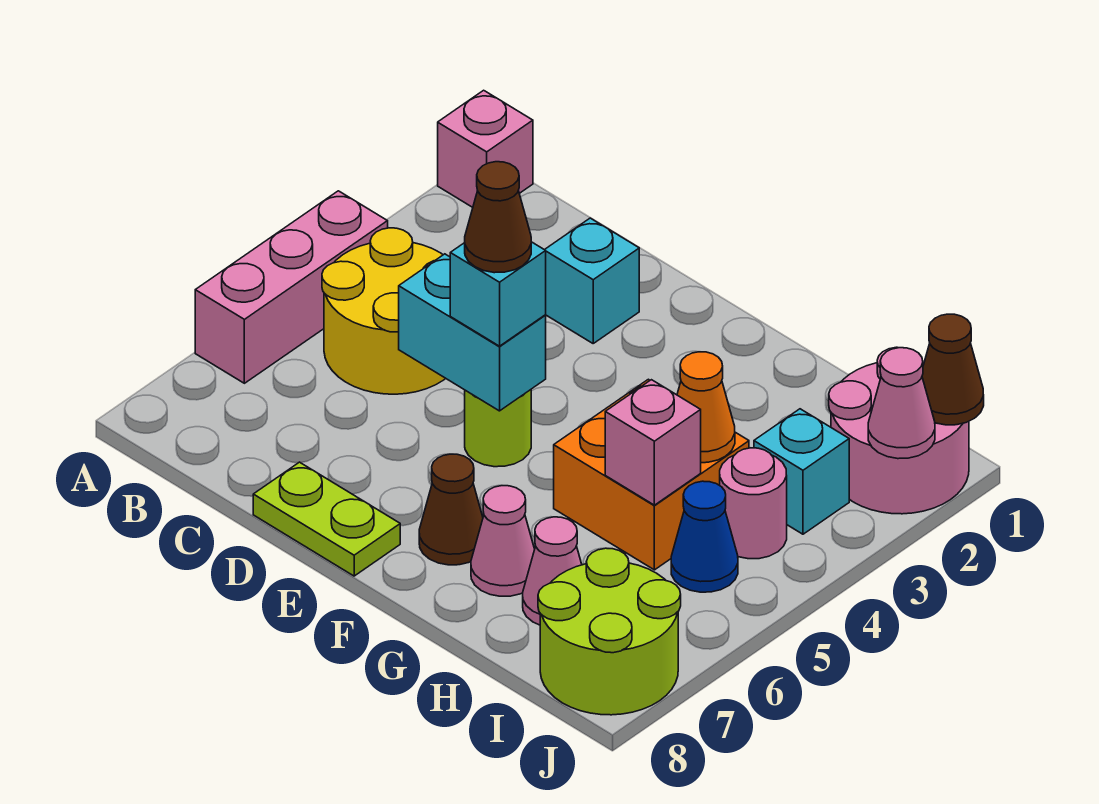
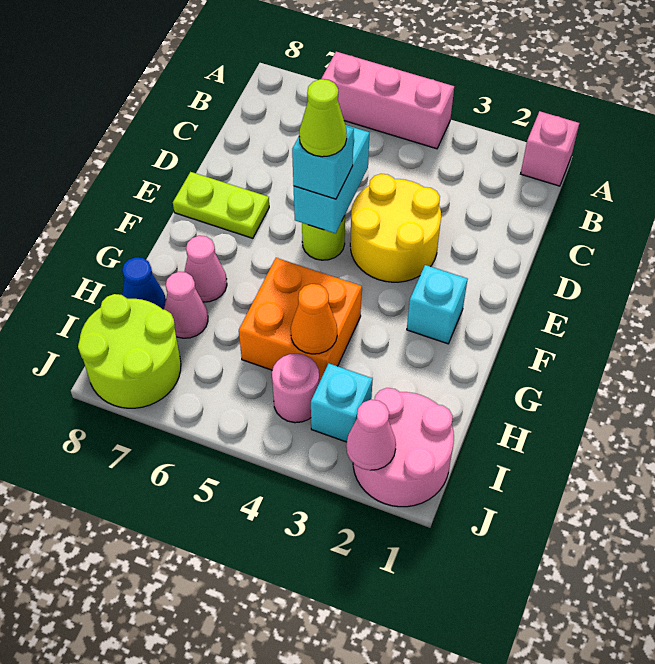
yellow 2x2 round brick [322,228,446,394] -> yellow 2x2 round brick moved to [350,174,441,282]
cyan 1x1 brick [545,218,639,343] -> cyan 1x1 brick moved to [407,265,468,344]
lime 1x2 plate [253,462,400,576] -> lime 1x2 plate turned to [173,172,269,238]
brown 1x1 cone [465,162,531,273] -> lime 1x1 cone [299,79,347,157]
brown 1x1 cone [419,454,483,565] -> none
pink 1x1 brick [605,380,701,505] -> none
blue 1x1 cone [671,481,738,592] -> blue 1x1 cone moved to [122,257,166,310]
brown 1x1 cone [922,314,984,425] -> none

